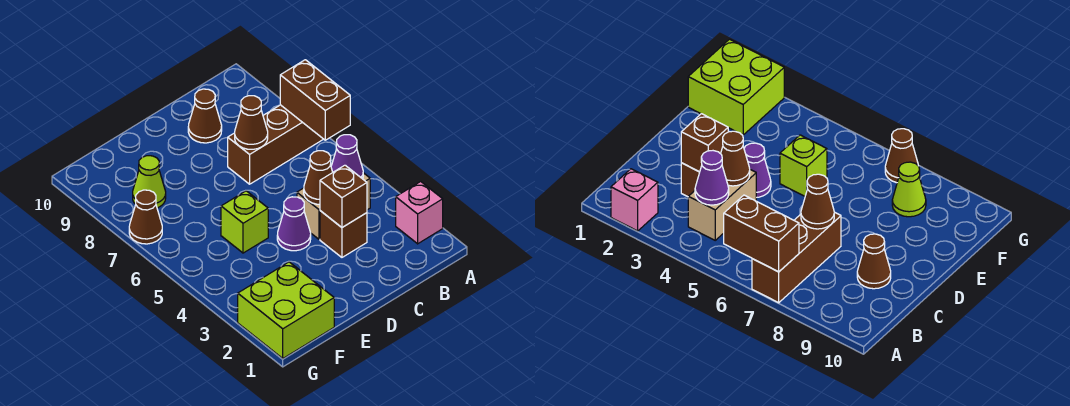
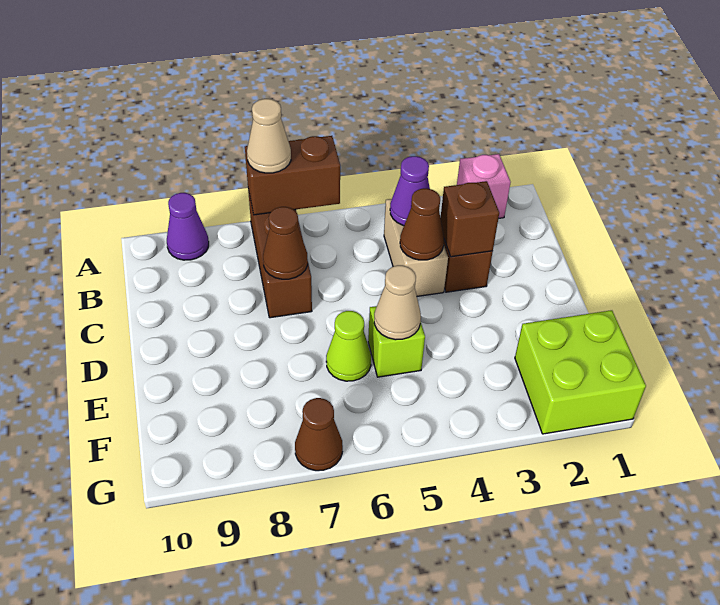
none -> tan 1x1 cone [247,99,291,173]
brown 1x1 cone [188,89,222,143] -> none
purple 1x1 cone [277,197,311,251] -> purple 1x1 cone moved to [167,193,209,260]
none -> tan 1x1 cone [374,265,421,340]
lime 1x1 cone [133,156,166,208] -> lime 1x1 cone moved to [326,311,371,381]

